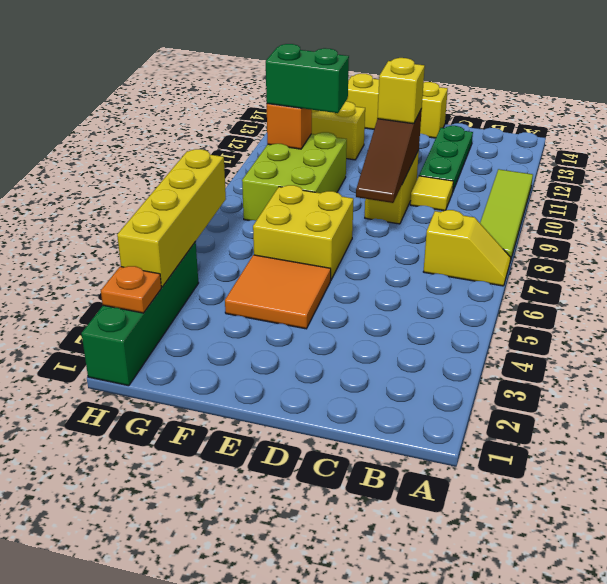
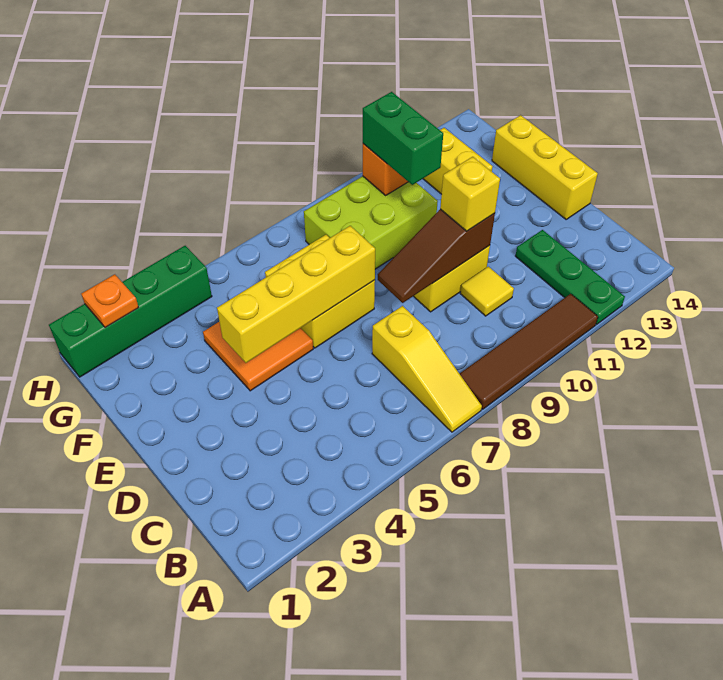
yellow 1x2 slope [423,210,511,286] -> yellow 1x3 slope [372,306,482,432]
lime 1x4 tile [480,169,533,261] -> brown 1x4 tile [460,294,598,409]
green 1x3 plate [419,126,473,191] -> green 1x3 plate turned to [516,230,625,324]
yellow 1x4 brick [117,149,226,287] -> yellow 1x4 brick moved to [217,226,375,363]

